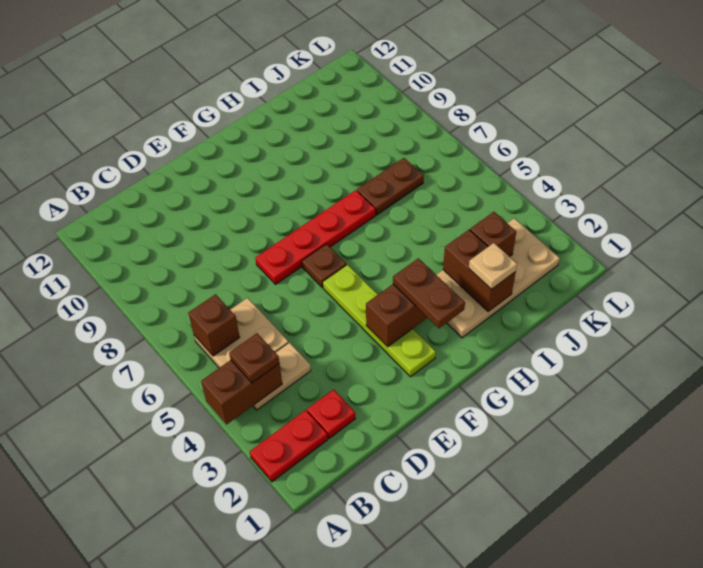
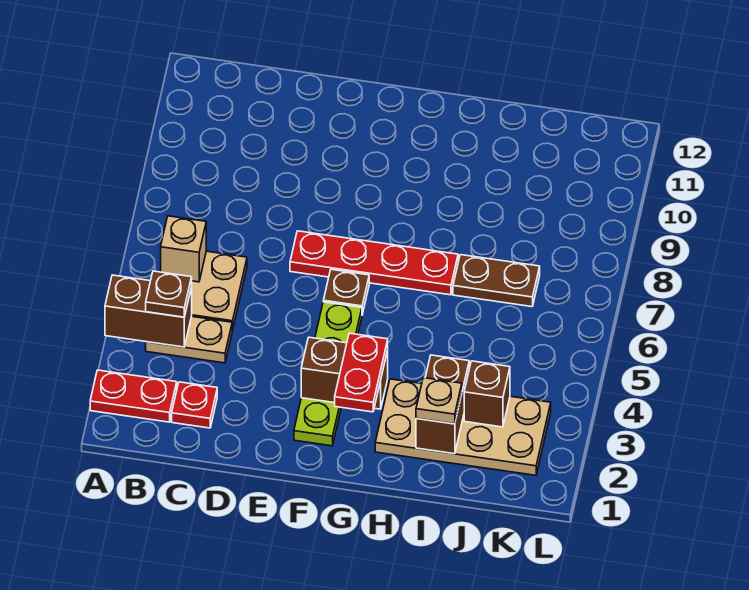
brown 1x1 brick [188,294,240,356] -> tan 1x1 brick [161,216,206,282]
brown 1x2 plate [393,258,465,328] -> red 1x2 plate [335,333,388,412]

